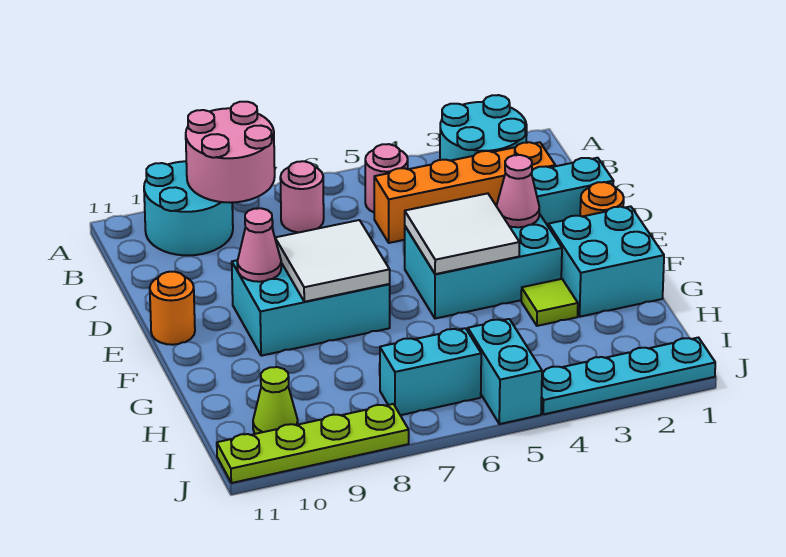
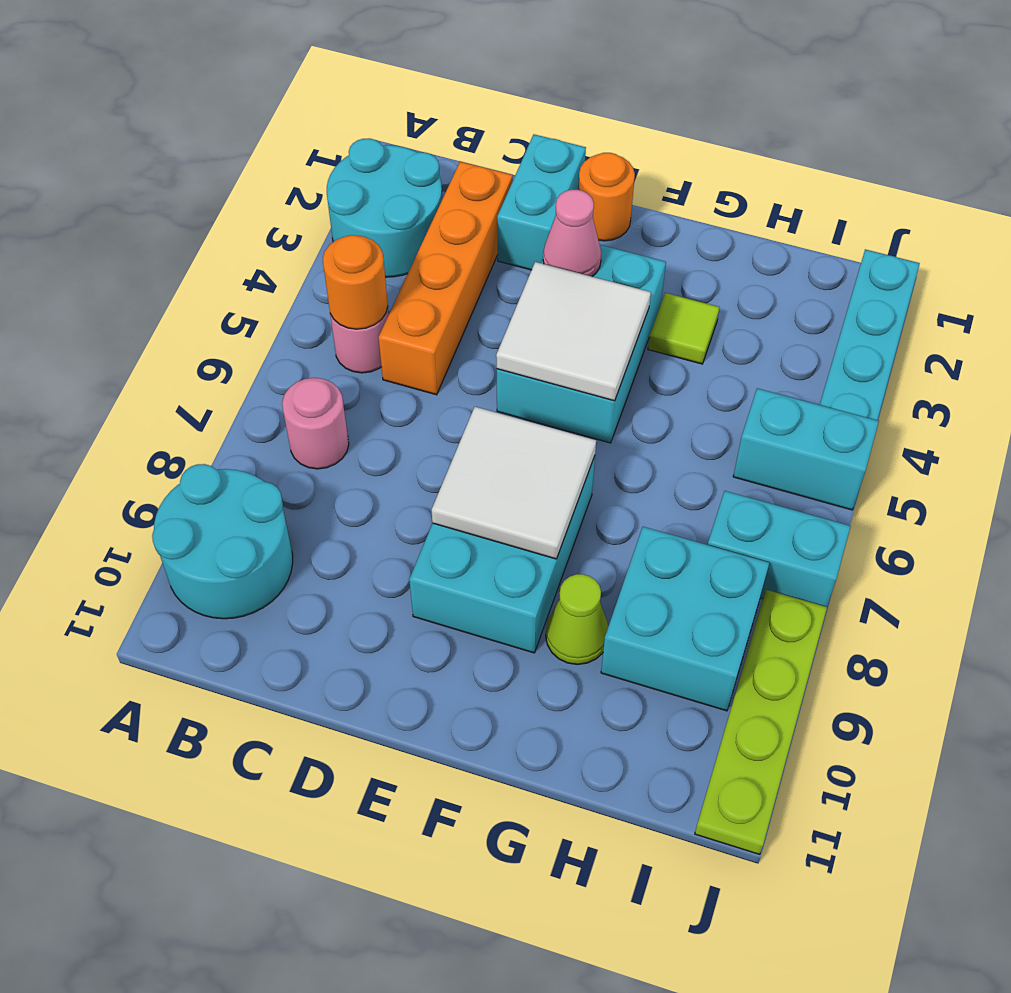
pink 2x2 round brick [186,102,275,203] -> none
pink 1x1 cone [237,208,281,282] -> none
orange 1x1 round brick [150,272,195,345] -> orange 1x1 round brick moved to [323,235,388,329]
cyan 2x2 brick [548,206,664,317] -> cyan 2x2 brick moved to [601,527,769,711]
cyan 1x2 brick [380,328,481,415] -> cyan 1x2 brick turned to [708,491,851,607]
lime 1x1 cone [253,367,298,434] -> lime 1x1 cone moved to [546,574,608,665]

